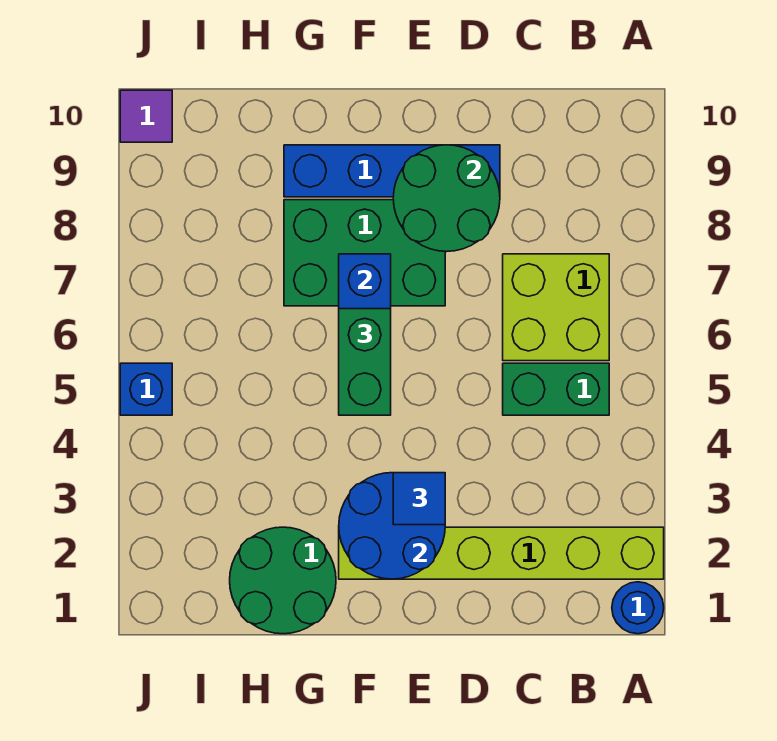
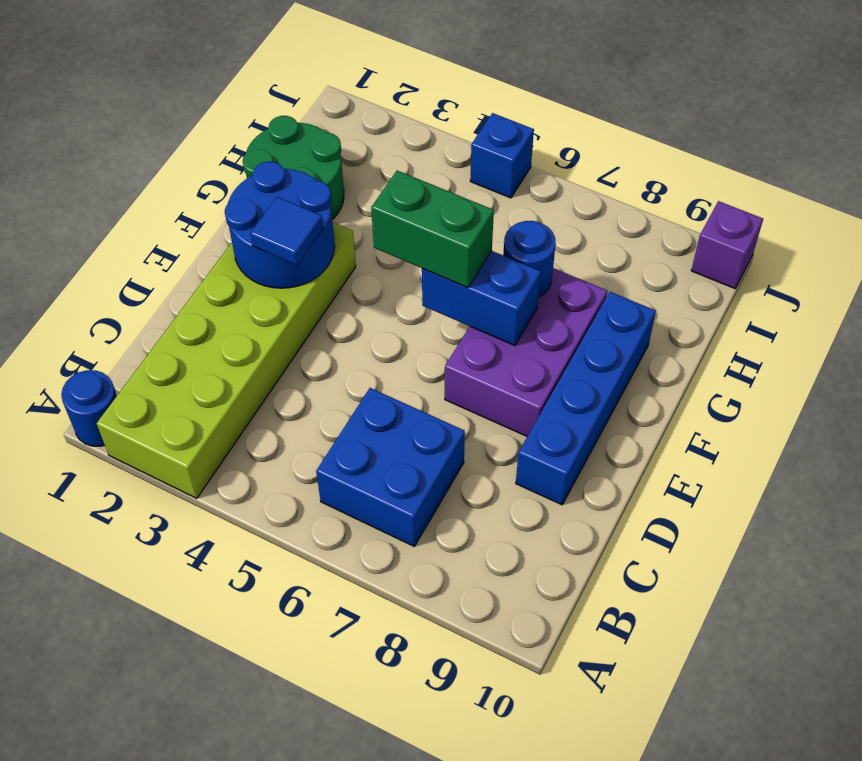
lime 1x6 brick [339,527,664,579] -> lime 2x6 brick [97,222,356,498]
green 1x2 brick [503,363,609,415] -> none
lime 2x2 brick [503,254,609,361] -> blue 2x2 brick [316,388,465,546]
green 2x2 round brick [393,145,500,252] -> none
green 2x3 brick [284,200,445,306] -> purple 2x3 brick [445,268,607,436]
none -> blue 1x1 round brick [503,221,556,297]
purple 1x1 tile [120,90,172,142] -> purple 1x1 brick [691,201,763,289]

